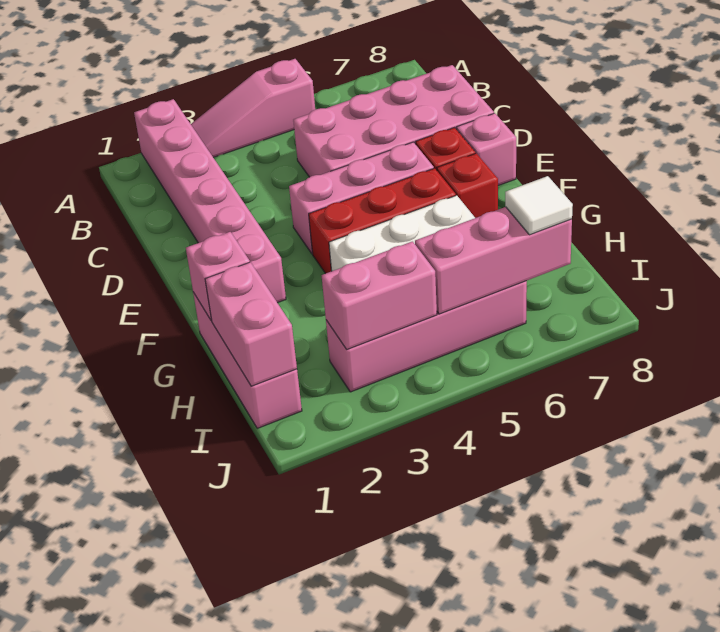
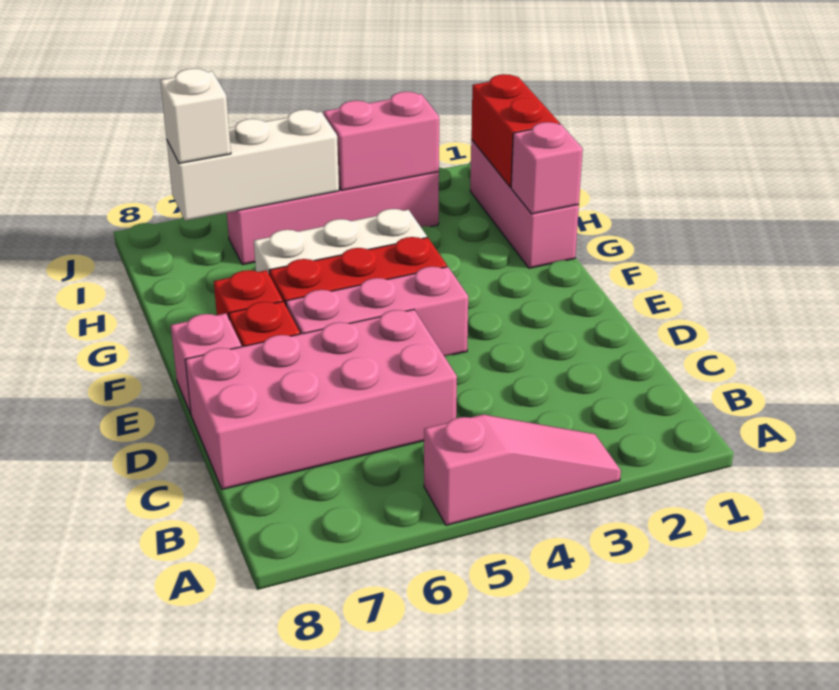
pink 1x6 brick [134,99,286,303] -> none
pink 1x2 brick [205,262,297,386] -> red 1x2 brick [471,74,560,187]
pink 1x3 brick [415,207,572,314] -> white 1x3 brick [167,110,339,221]
white 1x1 tile [505,176,573,235] -> white 1x1 brick [160,69,231,163]

